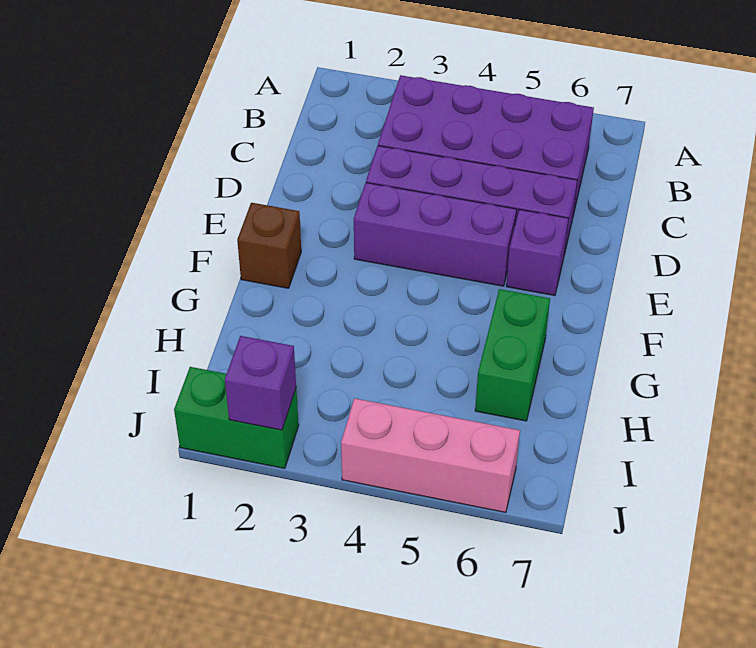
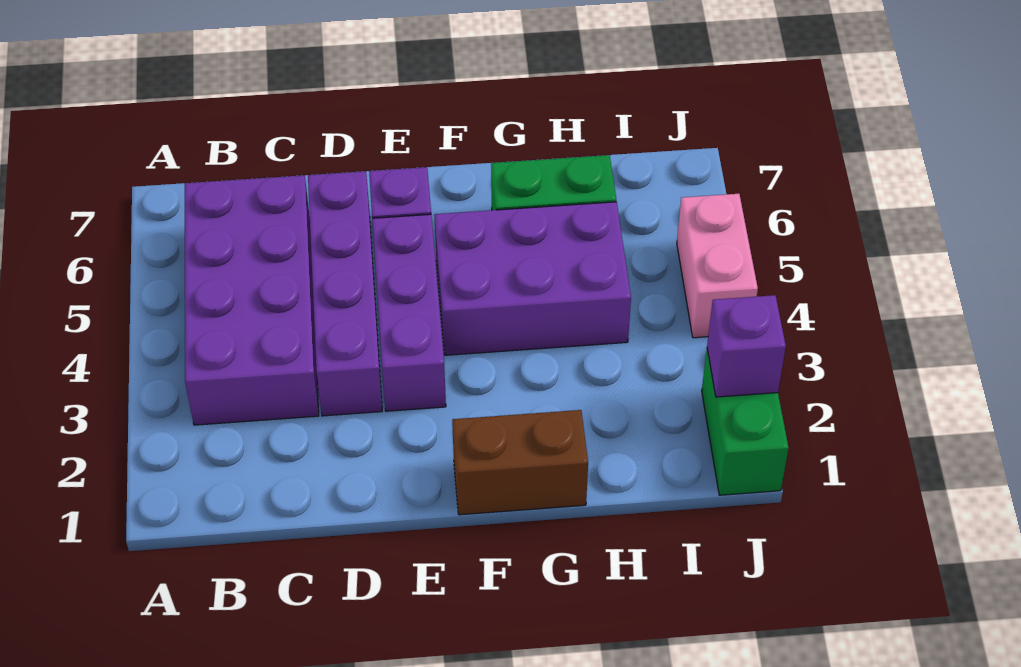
brown 1x1 brick [237,203,301,288] -> brown 1x2 brick [452,410,588,515]
none -> purple 2x3 brick [434,202,631,355]
pink 1x3 brick [341,398,520,512] -> pink 1x2 brick [677,194,758,338]

